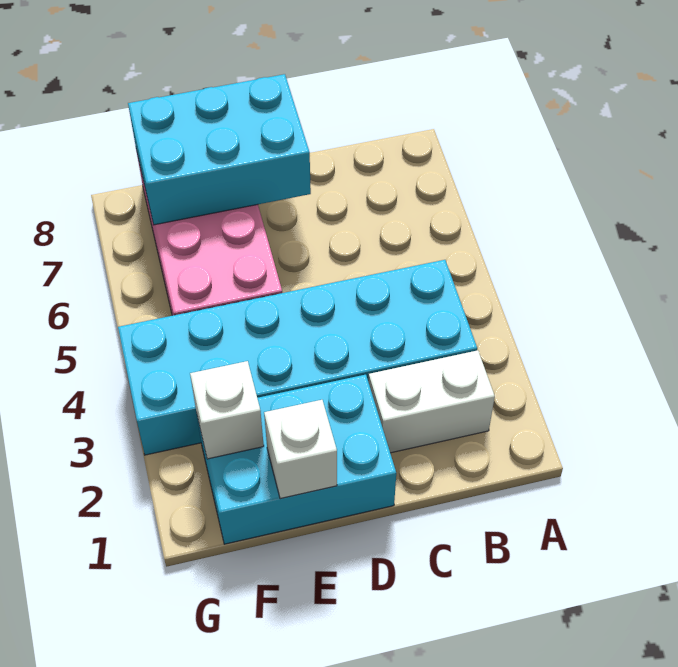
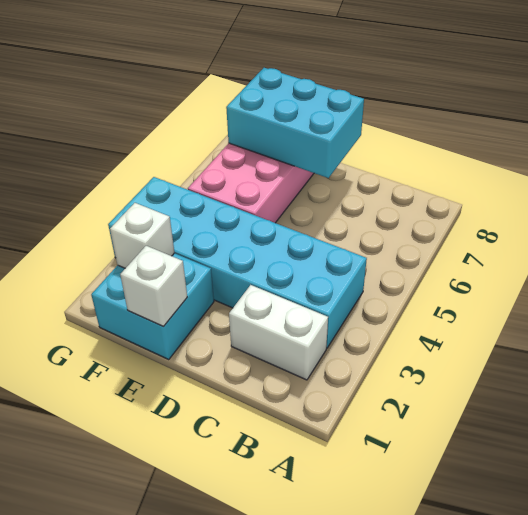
cyan 2x3 brick [197,375,396,544] -> cyan 2x2 brick [91,253,214,360]

